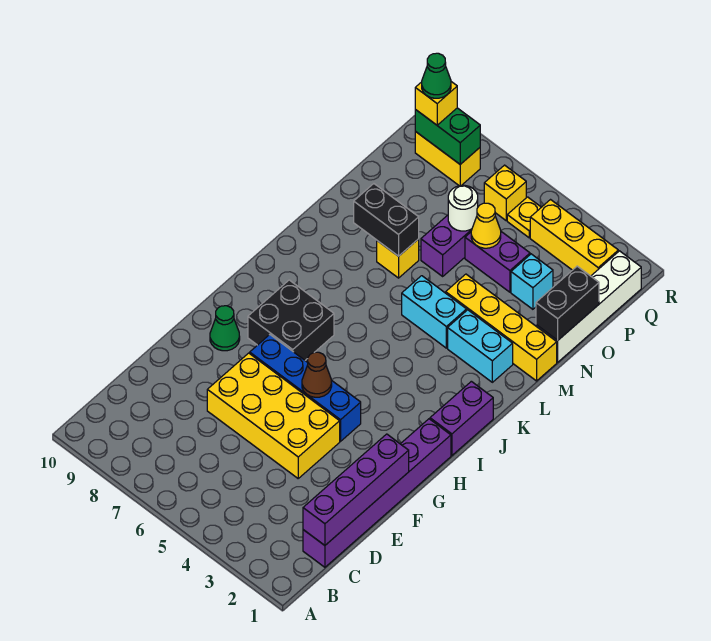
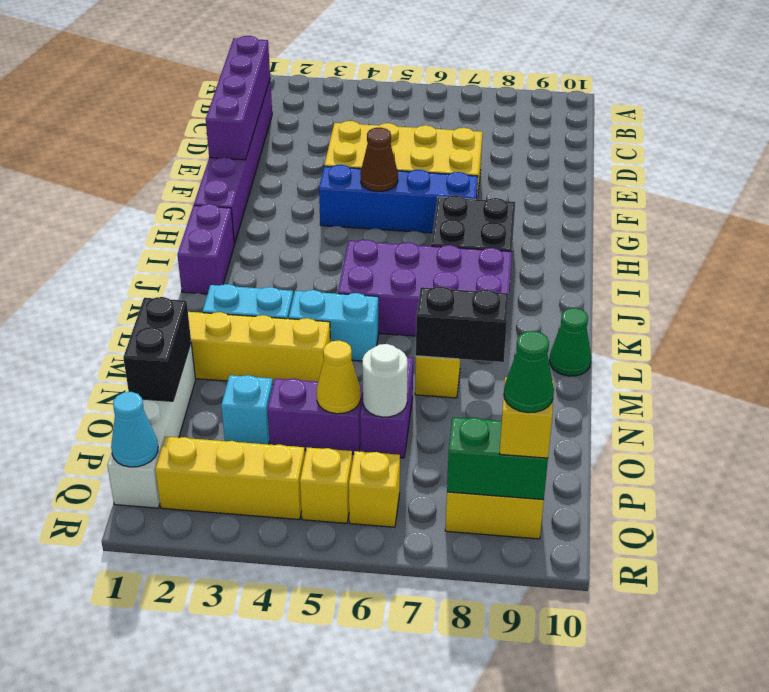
green 1x1 cone [210,306,240,351] -> green 1x1 cone moved to [549,308,591,376]
none -> purple 2x4 brick [338,240,512,336]
none -> cyan 1x1 cone [111,392,158,467]
yellow 1x1 plate [507,197,541,238] -> yellow 1x1 brick [300,448,352,523]

